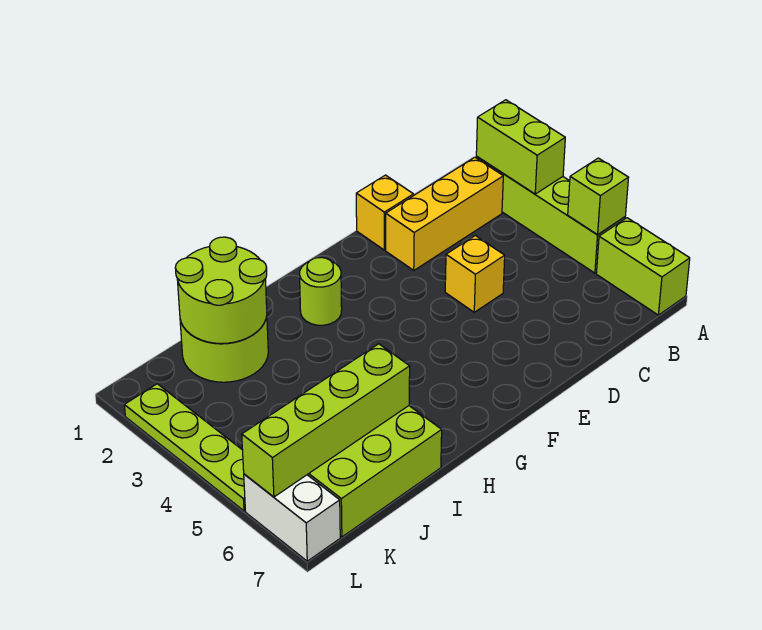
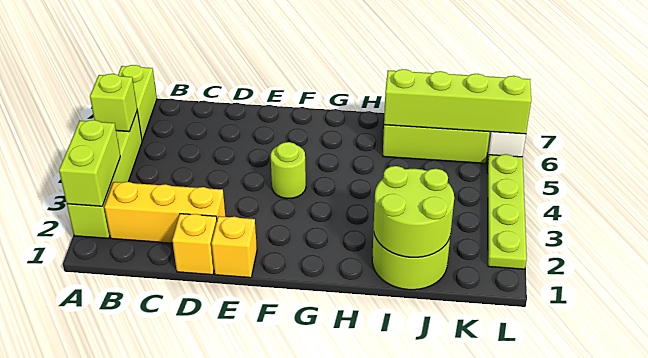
yellow 1x1 brick [445,236,505,312] -> yellow 1x1 brick moved to [212,216,257,278]
lime 1x1 round brick [300,257,342,325] -> lime 1x1 round brick moved to [271,142,306,199]

